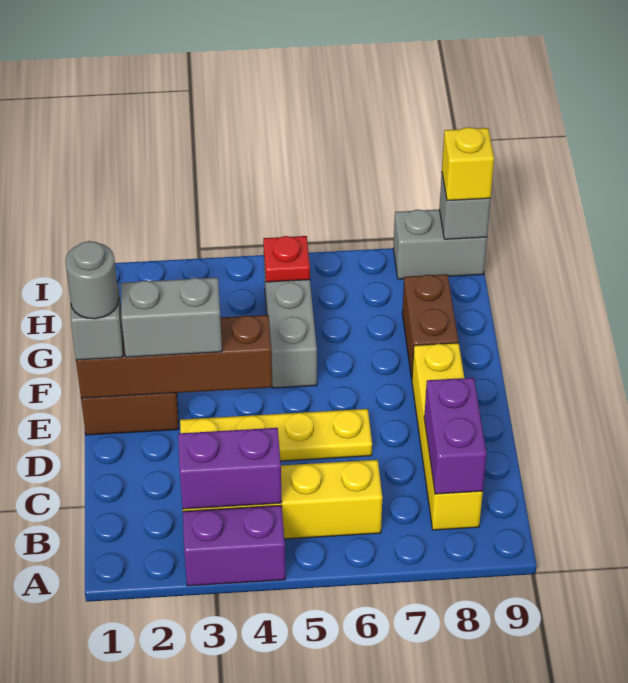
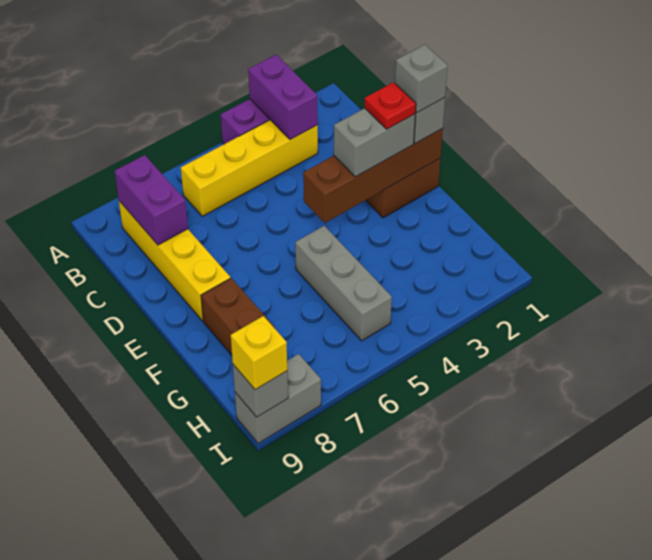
purple 1x2 brick [178,428,282,509] -> purple 1x2 brick turned to [248,55,318,140]
yellow 1x4 plate [180,409,372,461] -> none
grey 1x1 round brick [65,241,119,319] -> grey 1x1 brick [395,45,448,113]
red 1x1 plate [263,236,310,282] -> red 1x1 plate moved to [365,82,416,129]

